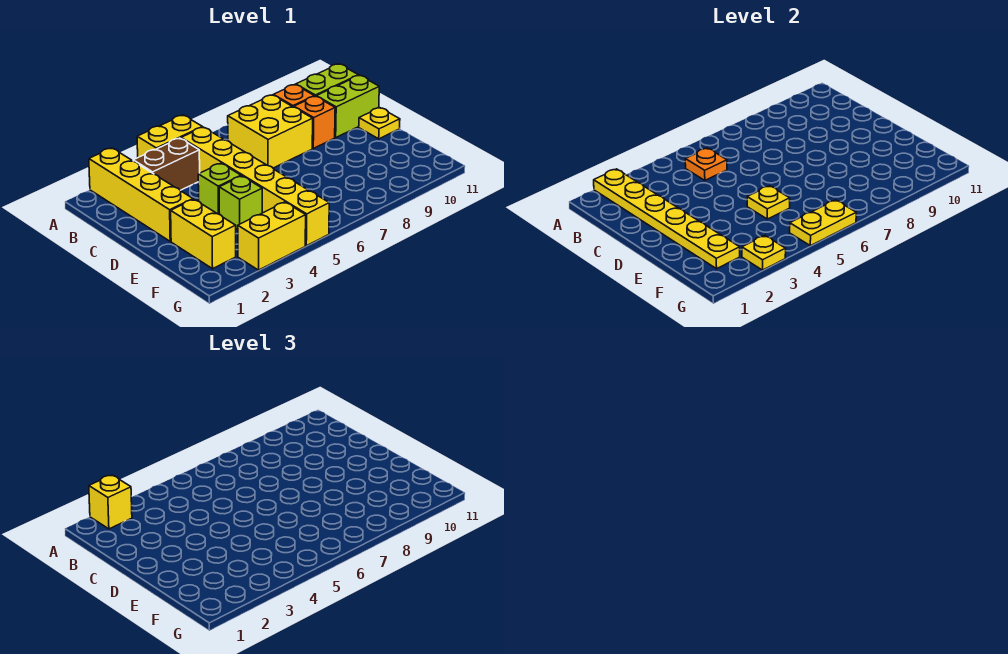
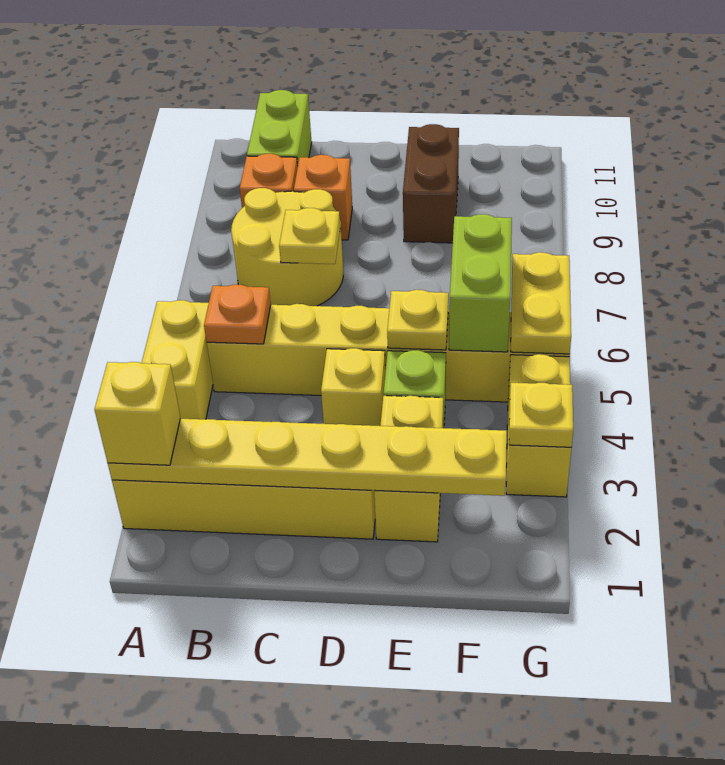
brown 1x2 brick [133,138,200,190] -> brown 1x2 brick moved to [403,124,459,243]
yellow 2x2 brick [228,95,313,168] -> yellow 2x2 round brick [231,188,343,306]
lime 1x2 brick [316,75,379,137] -> lime 1x2 brick moved to [449,214,512,352]
lime 1x1 brick [198,163,241,214] -> yellow 1x1 brick [321,348,385,426]
yellow 1x1 plate [359,108,400,139] -> yellow 1x1 plate moved to [279,208,340,264]
yellow 1x2 brick [171,199,236,269] -> yellow 1x2 brick turned to [374,396,443,542]

